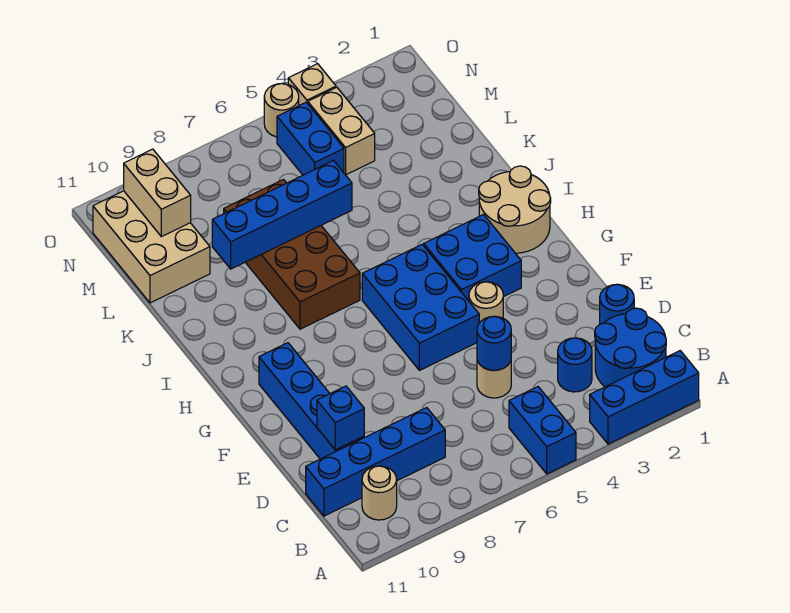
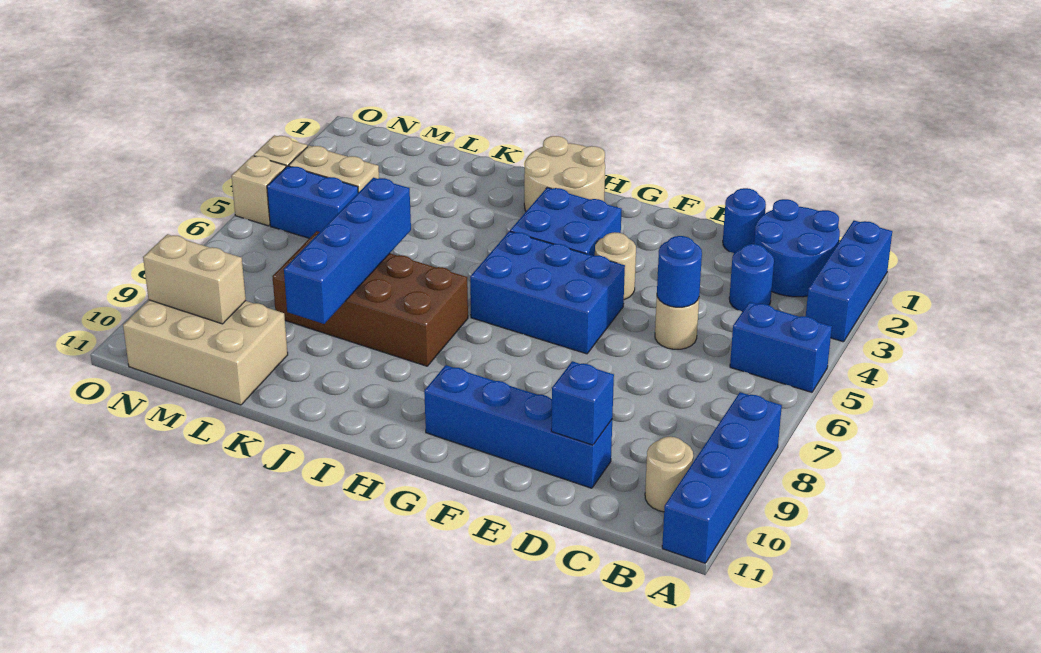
blue 1x4 brick [306,408,445,516] -> blue 1x4 brick moved to [662,392,782,563]
tan 1x1 round brick [264,84,299,137] -> tan 1x1 brick [231,156,286,226]

